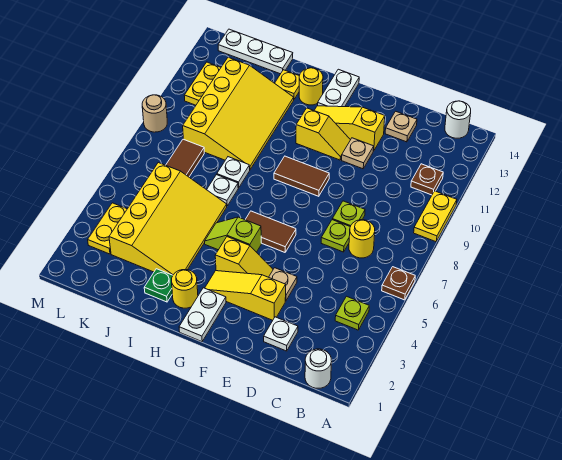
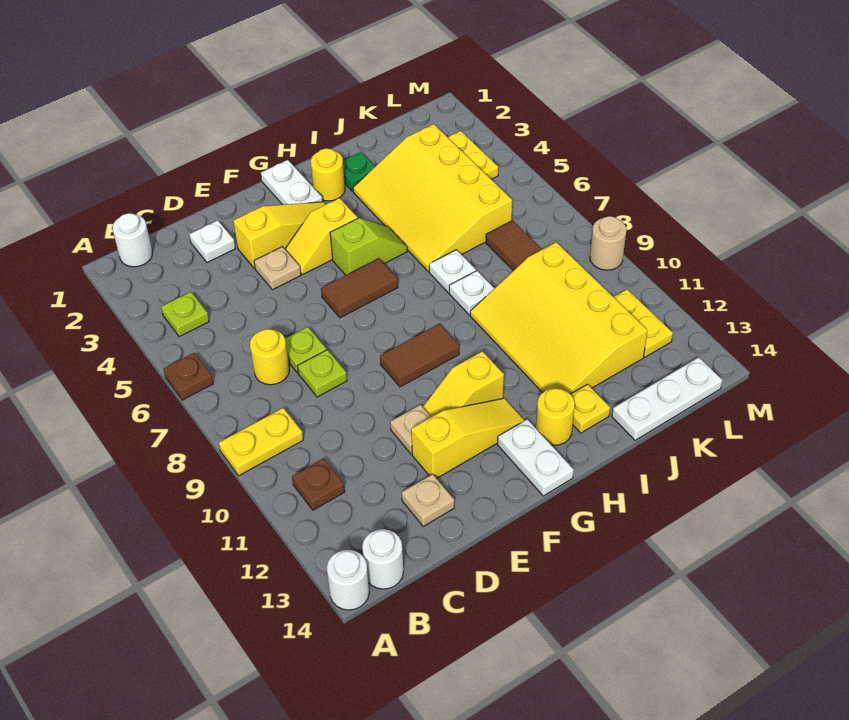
yellow 1x2 plate [414,191,457,242] -> yellow 1x2 plate turned to [219,408,303,476]
none -> white 1x1 round brick [327,550,369,610]

